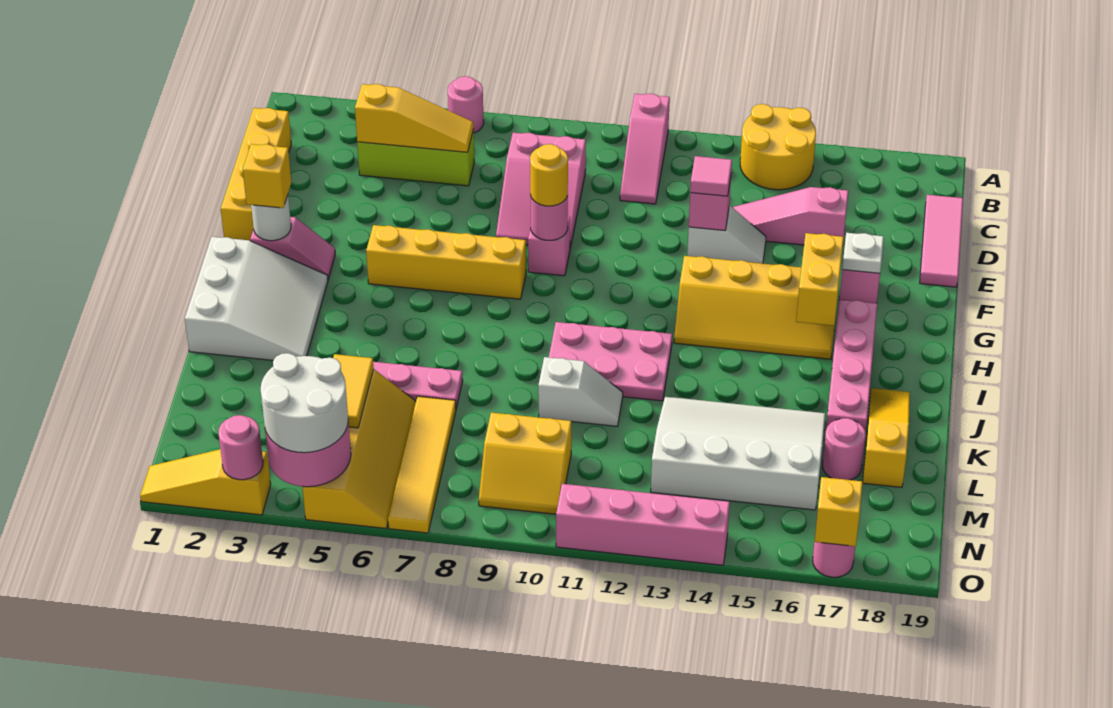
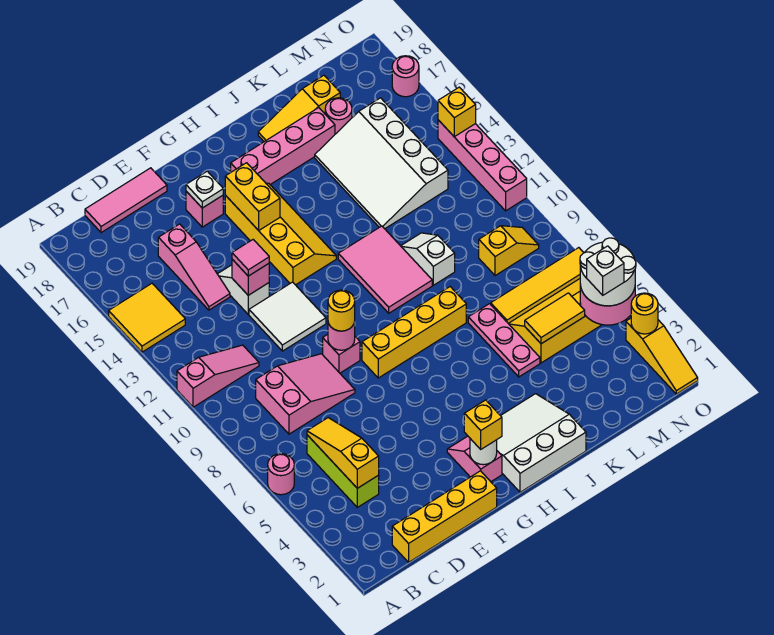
yellow 2x2 round brick [740,104,816,190] -> yellow 2x2 tile [109,284,185,352]
none -> white 2x2 tile [249,282,326,351]
yellow 1x4 brick [366,225,526,299] -> yellow 1x4 brick turned to [362,287,466,378]
yellow 1x2 brick [796,233,844,326] -> yellow 1x2 brick turned to [225,163,280,231]
pink 2x3 plate [549,322,672,401] -> pink 2x3 tile [338,226,432,313]
yellow 2x2 slope [479,413,571,514] -> yellow 1x2 slope [479,226,539,276]
none -> white 1x1 brick [587,246,624,295]
pink 1x1 round brick [218,415,263,480] -> yellow 1x1 round brick [631,293,658,334]
yellow 1x1 brick [814,477,863,546] -> yellow 1x1 brick moved to [438,87,476,137]

